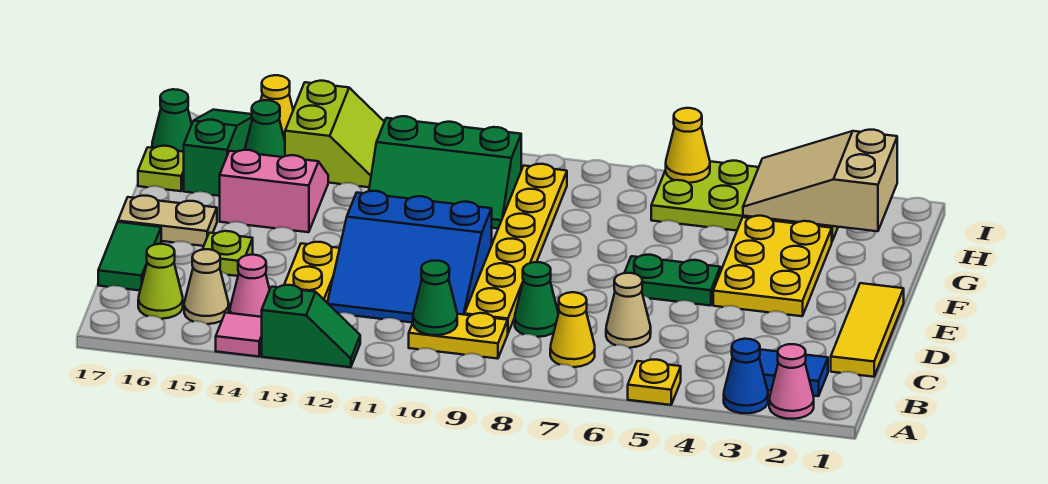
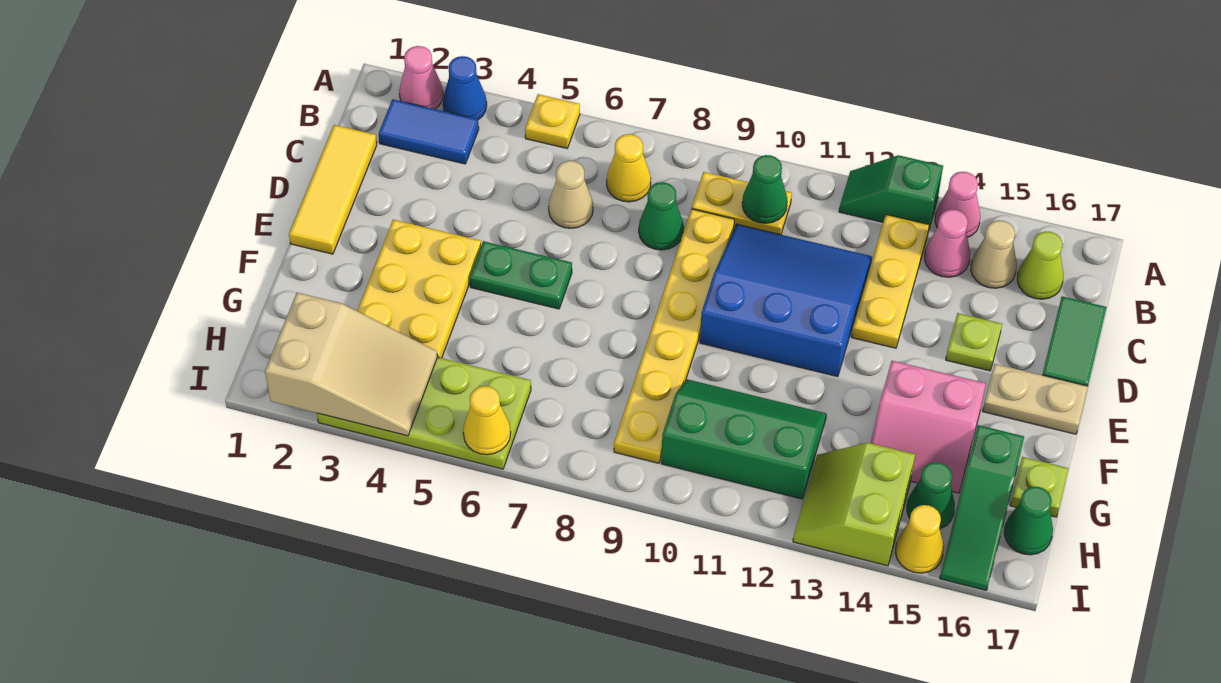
pink 1x1 tile [216,313,262,357] -> pink 1x1 cone [935,172,980,238]

